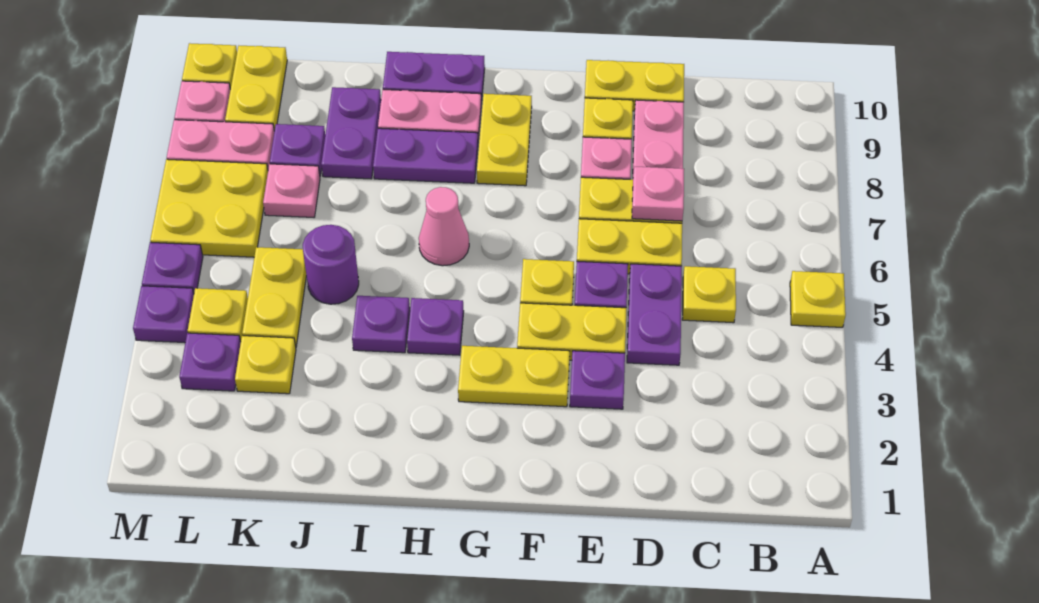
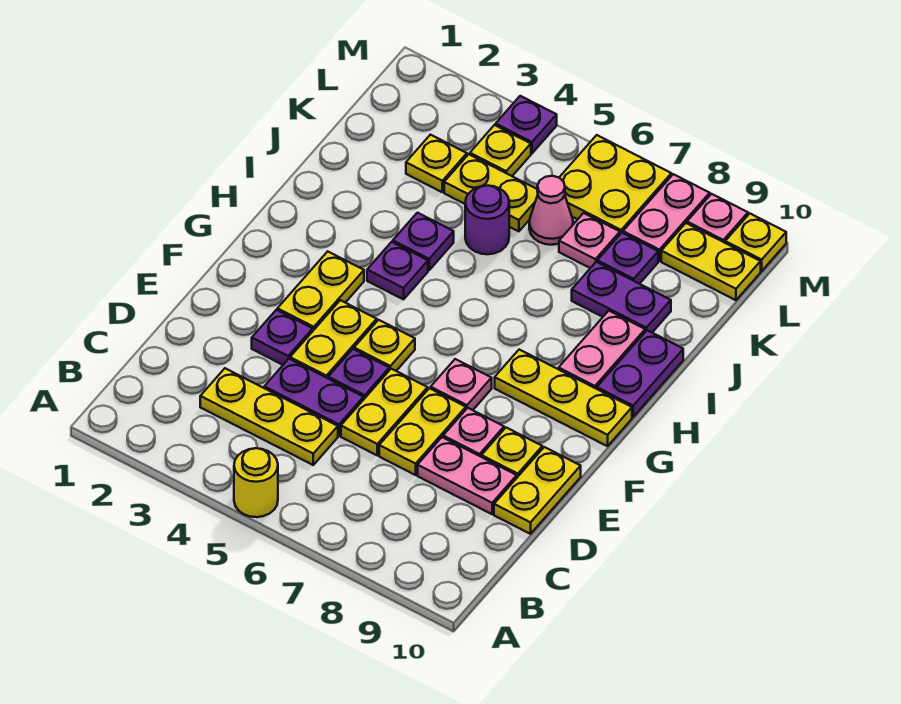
yellow 1x1 plate [790,271,846,327] -> yellow 1x1 round brick [234,448,278,517]
yellow 1x1 plate [682,266,736,323] -> yellow 1x3 plate [200,368,338,465]
pink 1x1 plate [632,166,684,221] -> pink 1x1 plate moved to [431,359,492,410]
yellow 1x2 plate [477,94,532,186] -> yellow 1x3 plate [495,350,632,446]
pink 1x1 cone [419,187,469,266] -> pink 1x1 cone moved to [529,176,573,245]
purple 1x2 plate [373,128,478,183] -> none
purple 1x1 plate [179,333,241,391] -> none
purple 1x1 plate [142,242,203,292] -> none

